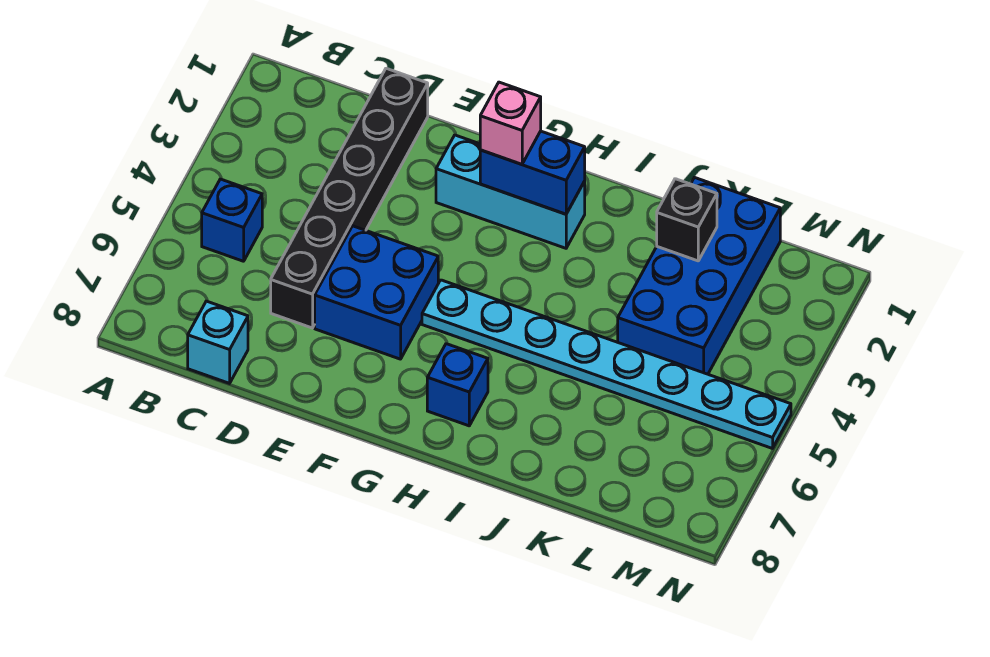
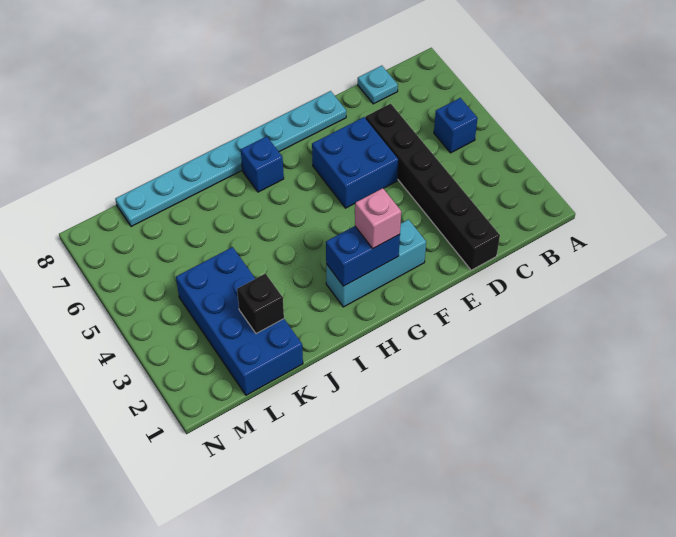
cyan 1x1 brick [188,301,248,383] -> cyan 1x1 plate [358,66,398,104]
cyan 1x8 plate [422,280,791,449] -> cyan 1x8 plate moved to [115,91,346,227]

